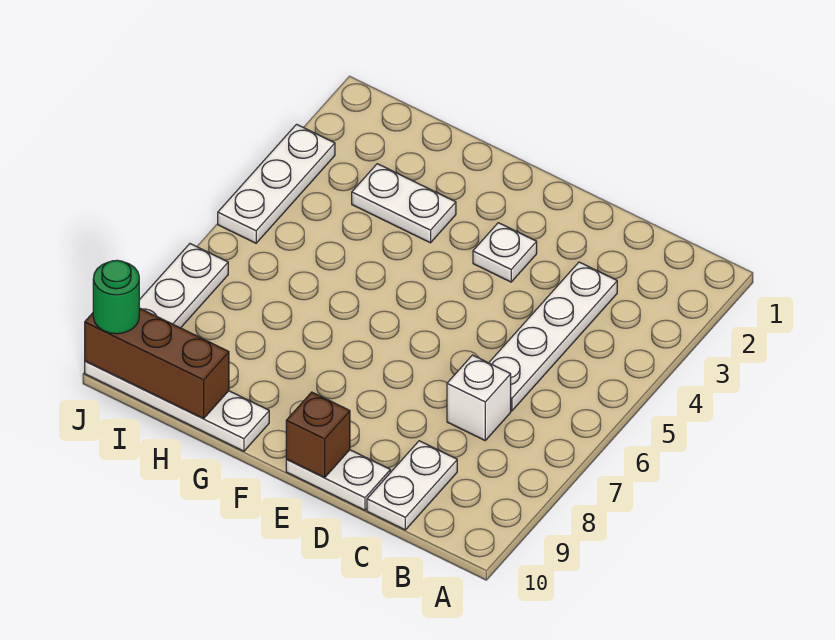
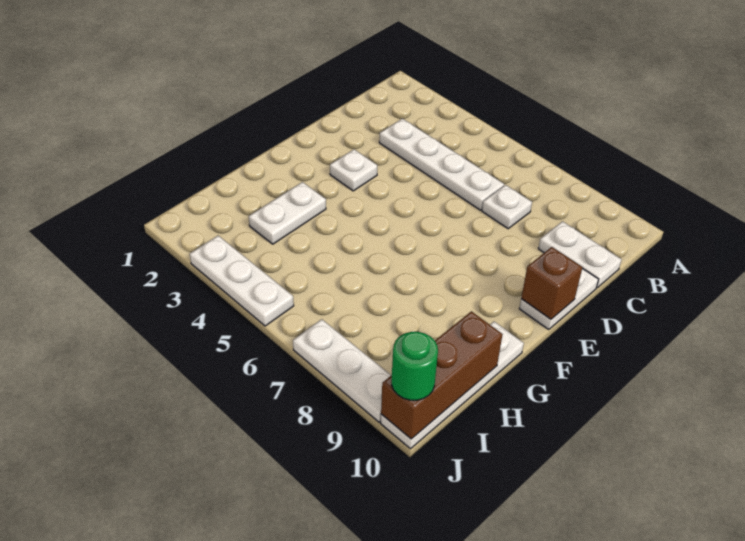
white 1x1 brick [447,355,511,440] -> white 1x1 plate [482,185,532,229]

